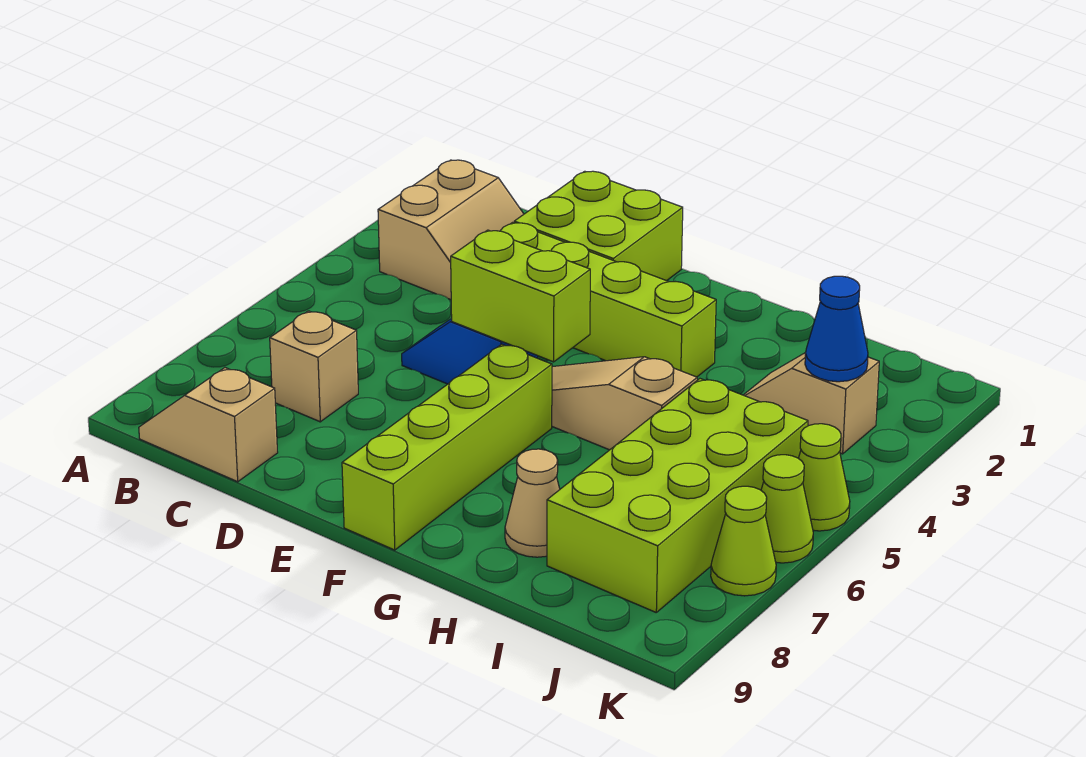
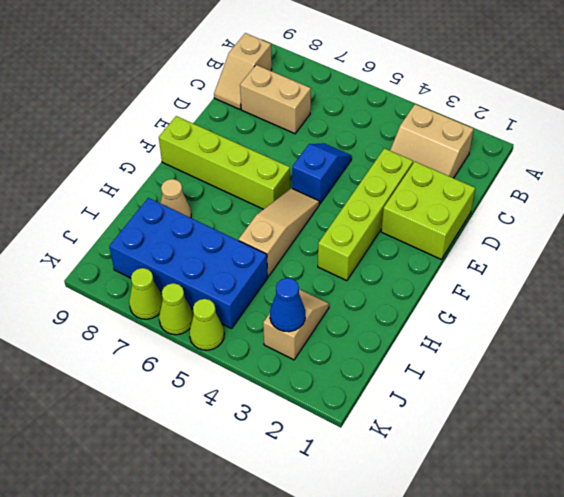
tan 1x2 slope [139,368,278,482] -> tan 1x2 slope turned to [214,33,272,109]
tan 1x1 brick [270,311,358,422] -> tan 1x2 brick [240,65,311,134]
lime 1x2 brick [451,230,590,362] -> none
lime 2x4 brick [547,379,808,612] -> blue 2x4 brick [109,198,268,329]

